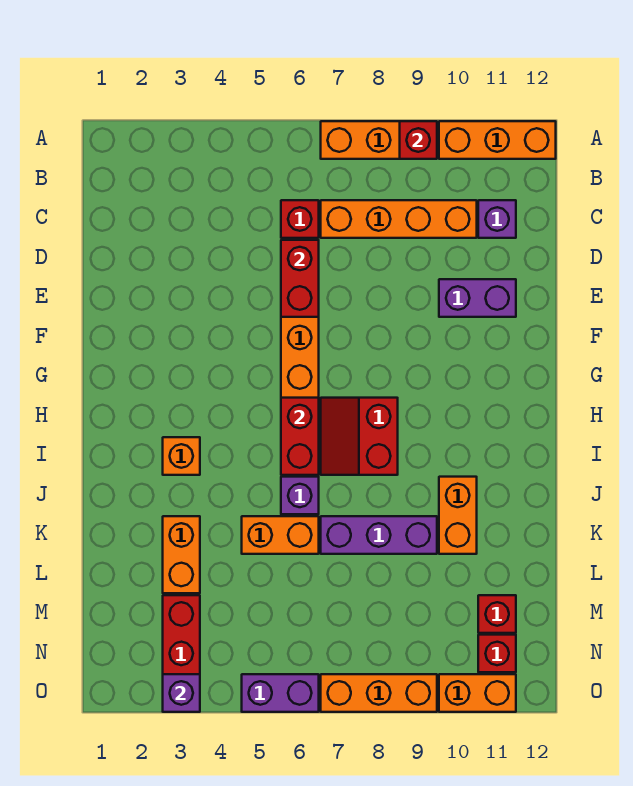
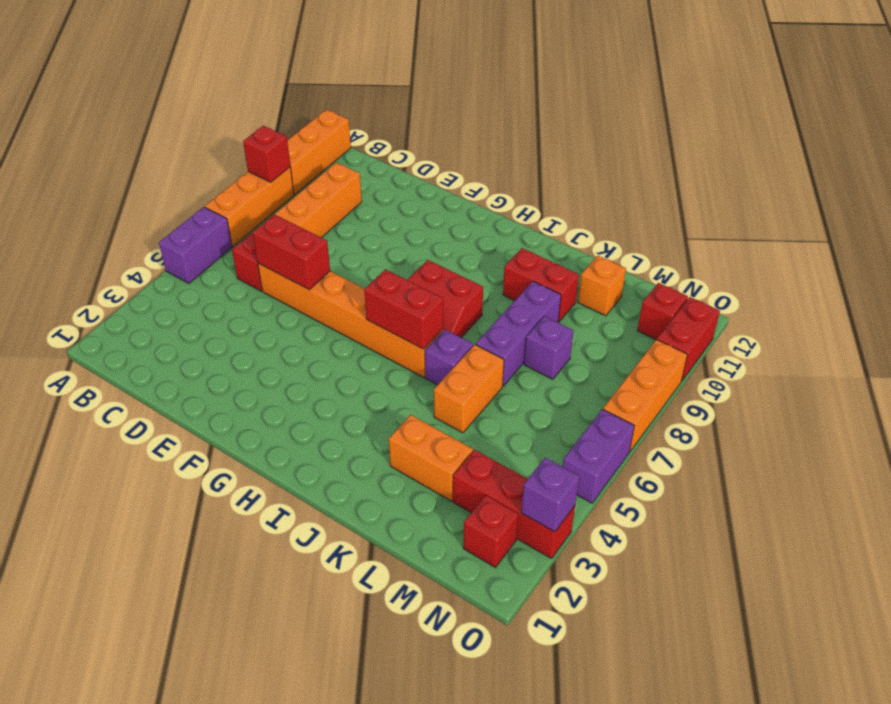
purple 1x1 brick [478,200,516,238] -> purple 1x1 brick moved to [524,316,573,379]
purple 1x2 brick [439,279,516,317] -> purple 1x2 brick moved to [159,207,232,284]
orange 1x1 brick [163,437,200,475] -> orange 1x1 brick moved to [578,256,626,316]
orange 1x2 brick [439,477,477,554] -> red 1x2 brick [503,248,579,322]
red 1x1 brick [478,595,516,633] -> red 1x1 brick moved to [463,495,519,567]
orange 1x2 brick [439,674,516,712] -> red 1x2 brick [657,297,720,381]

